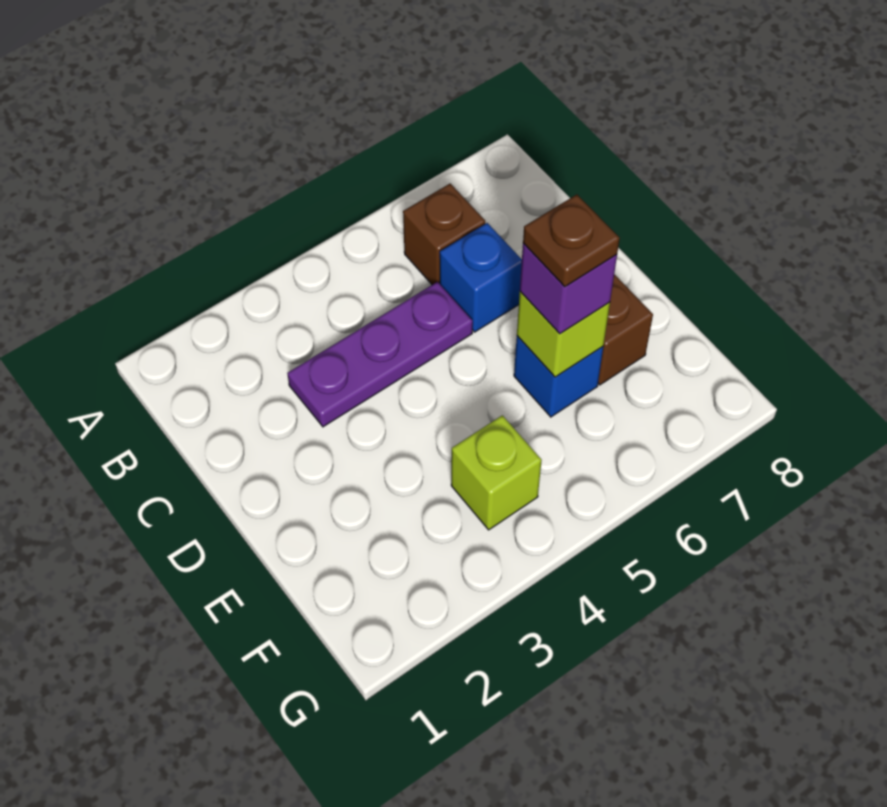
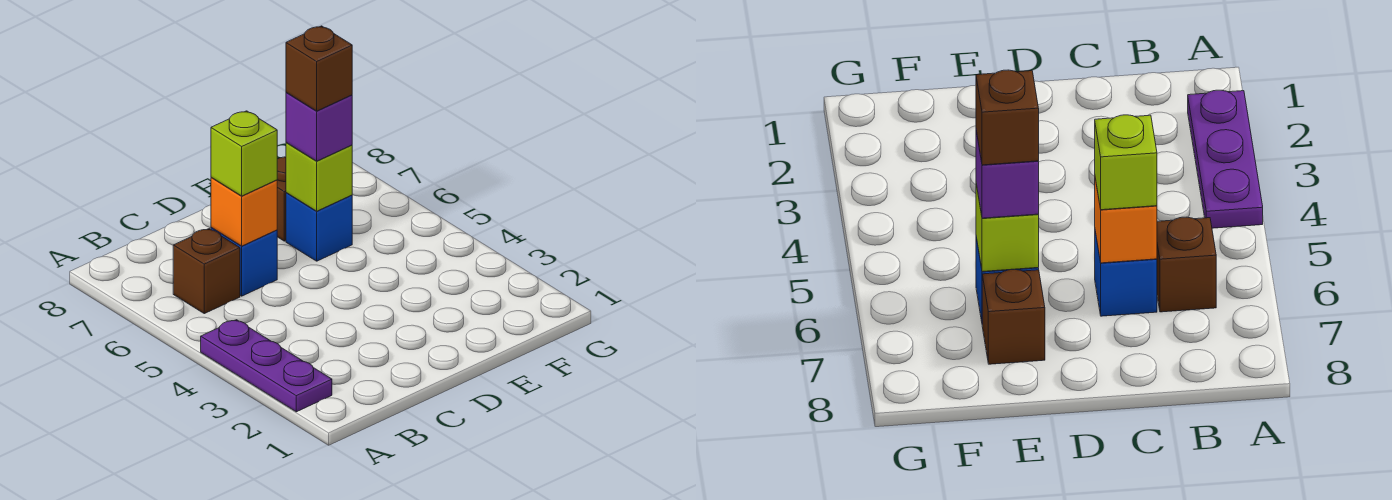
purple 1x3 plate [287,282,473,427] -> purple 1x3 plate moved to [201,320,332,412]
none -> orange 1x1 brick [211,177,277,246]
brown 1x1 plate [523,195,620,287] -> brown 1x1 brick [286,26,352,111]
lime 1x1 brick [451,415,542,530] -> lime 1x1 brick moved to [211,111,277,196]

